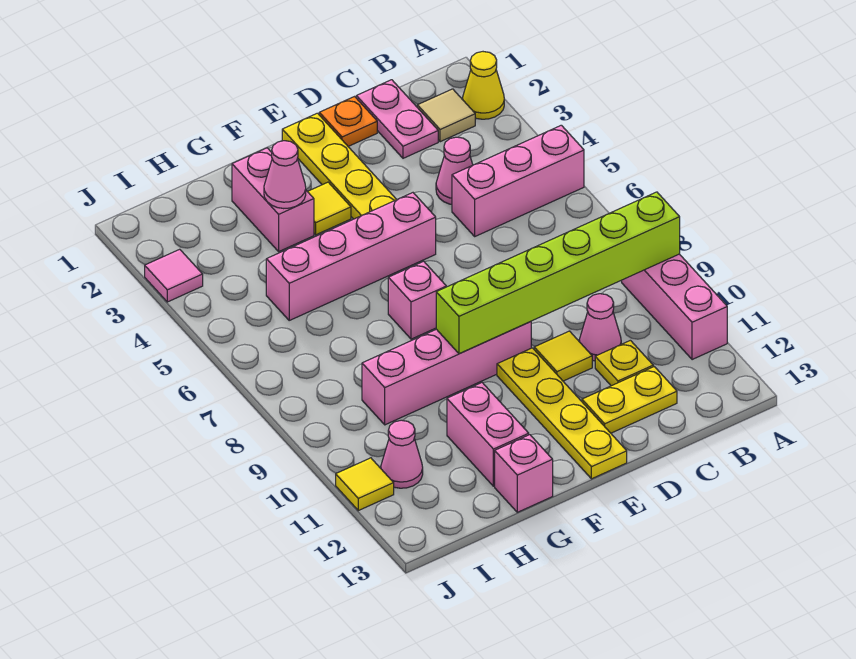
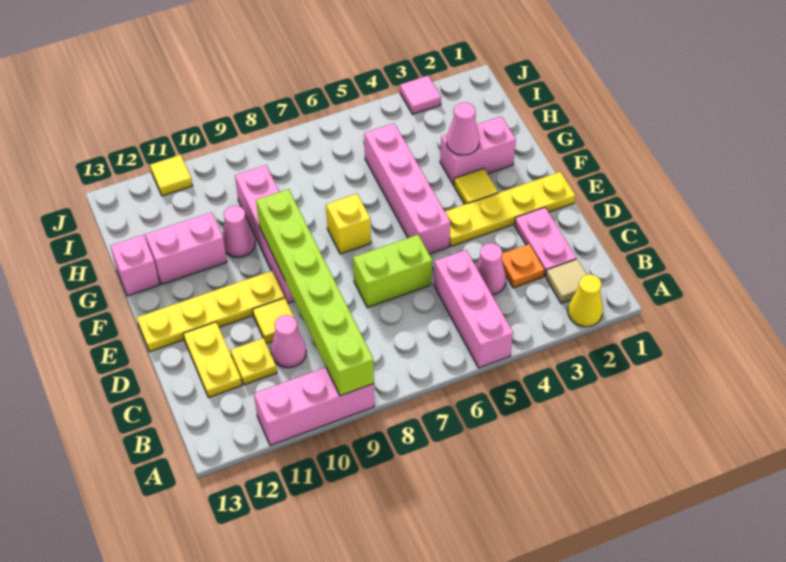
pink 1x2 plate [356,80,438,158] -> pink 1x2 plate turned to [515,207,576,276]
orange 1x1 plate [319,97,377,146] -> orange 1x1 plate moved to [502,244,544,288]
none -> lime 1x2 brick [353,235,432,308]
pink 1x1 brick [388,261,446,339] -> yellow 1x1 brick [326,194,371,254]
pink 1x1 cone [381,420,423,488] -> pink 1x1 cone moved to [222,206,255,257]

